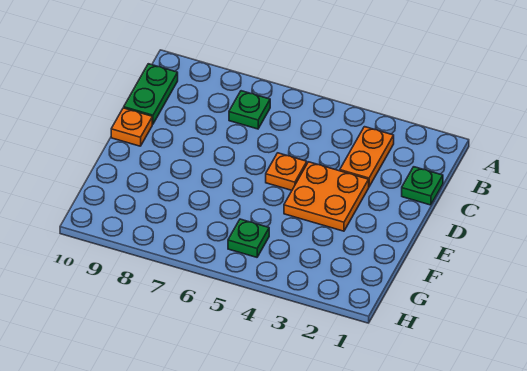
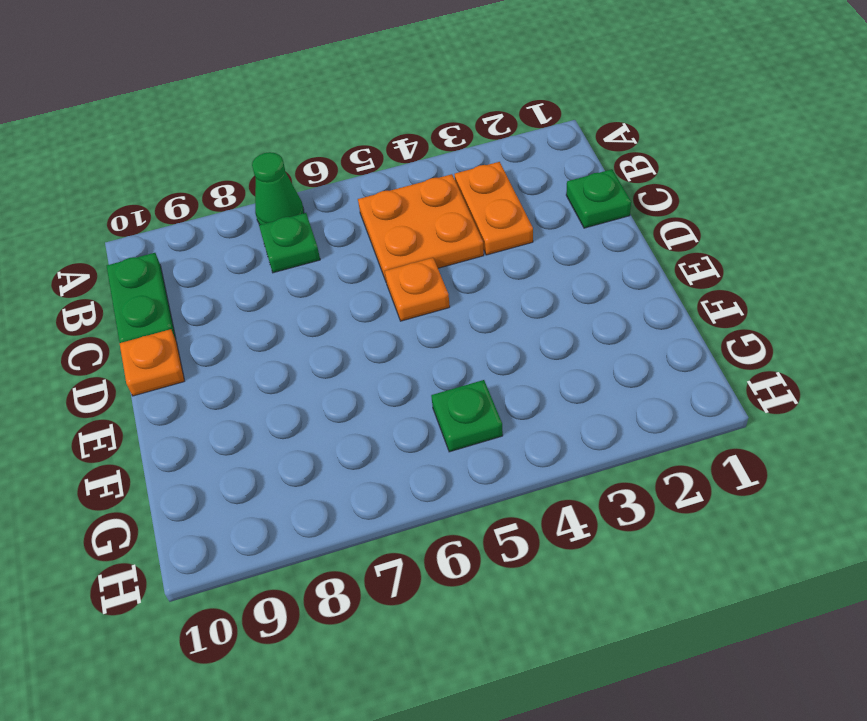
none -> green 1x1 cone [252,152,304,225]
orange 2x2 plate [284,162,369,231] -> orange 2x2 plate moved to [358,174,484,281]

